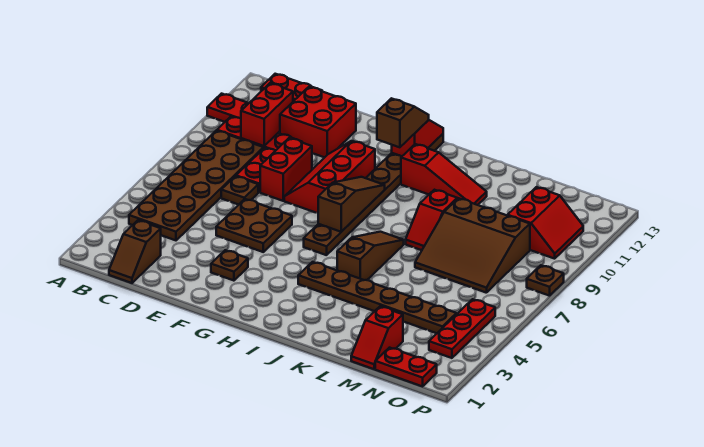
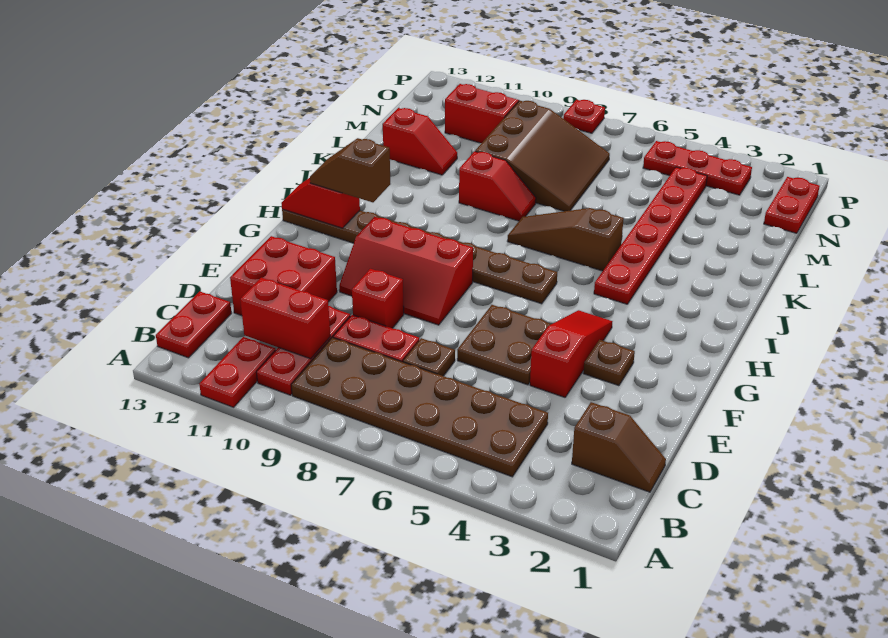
red 1x2 brick [260,138,312,201] -> red 1x1 brick [352,269,404,328]
brown 1x3 slope [318,177,385,232] -> none
brown 1x6 plate [298,262,456,333] -> red 1x6 plate [594,167,707,304]
red 1x3 slope [401,144,487,205] -> red 1x3 slope moved to [530,310,612,397]
red 1x2 slope [351,306,403,369] -> red 1x2 slope moved to [383,108,457,175]
brown 1x1 plate [527,265,564,296] -> red 1x1 plate [563,100,605,133]

